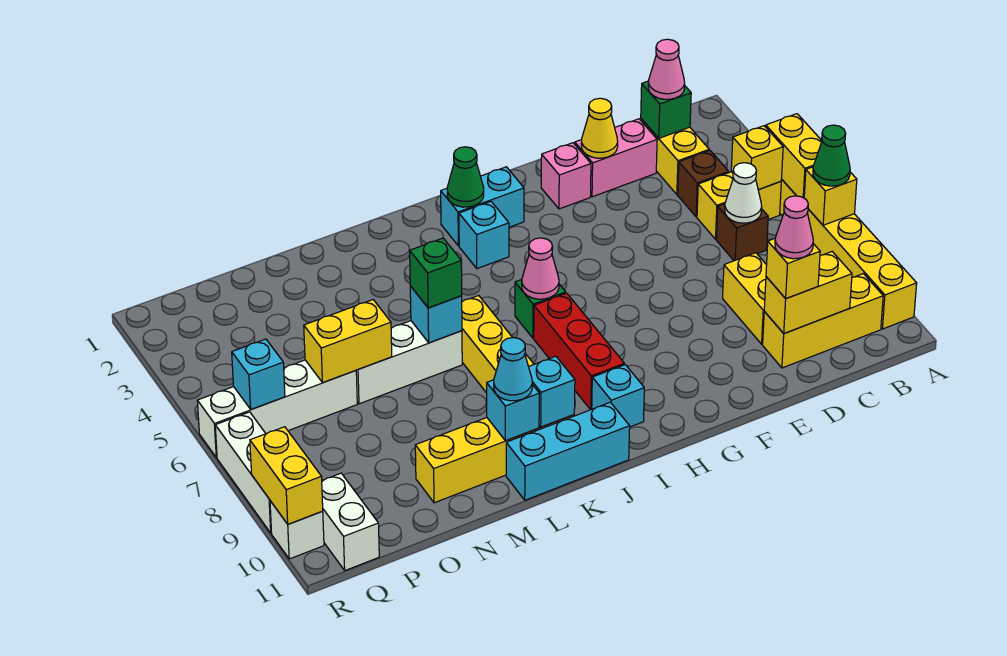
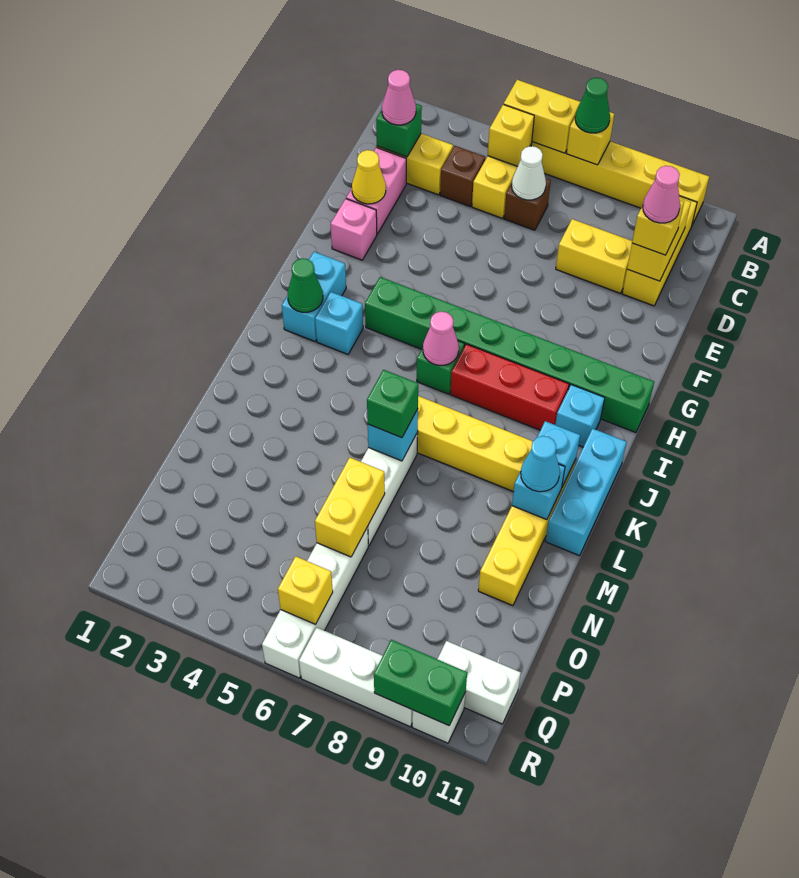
none -> green 1x8 brick [365,277,654,433]
cyan 1x1 brick [232,339,285,409] -> yellow 1x1 brick [278,556,333,624]
yellow 1x2 brick [250,427,323,524] -> green 1x2 brick [374,640,467,726]

